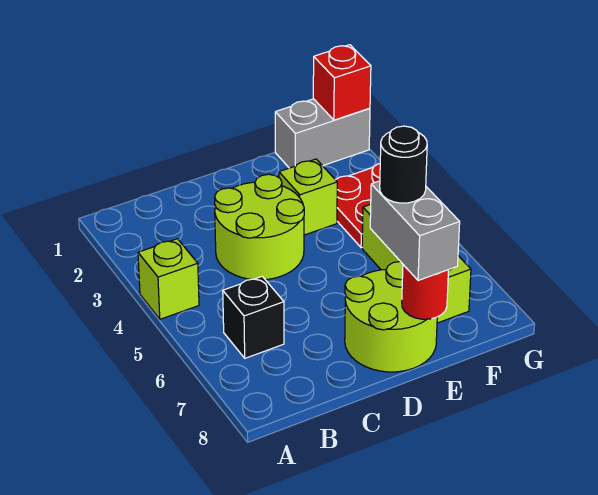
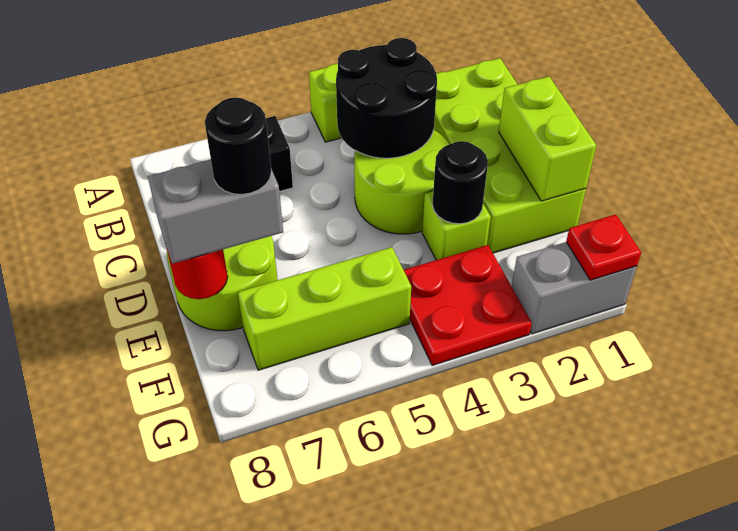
none -> lime 2x4 brick [434,58,586,253]
none -> black 2x2 round brick [336,38,437,158]
none -> lime 1x2 brick [499,77,596,201]
none -> black 1x1 round brick [432,141,488,224]
grey 1x2 brick [275,99,370,168] -> grey 1x2 brick turned to [512,242,637,334]
red 1x1 brick [313,45,371,120] -> red 1x1 plate [566,214,641,280]

